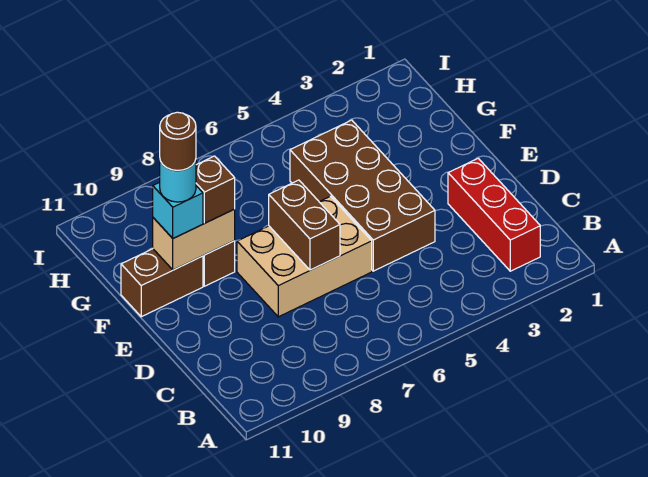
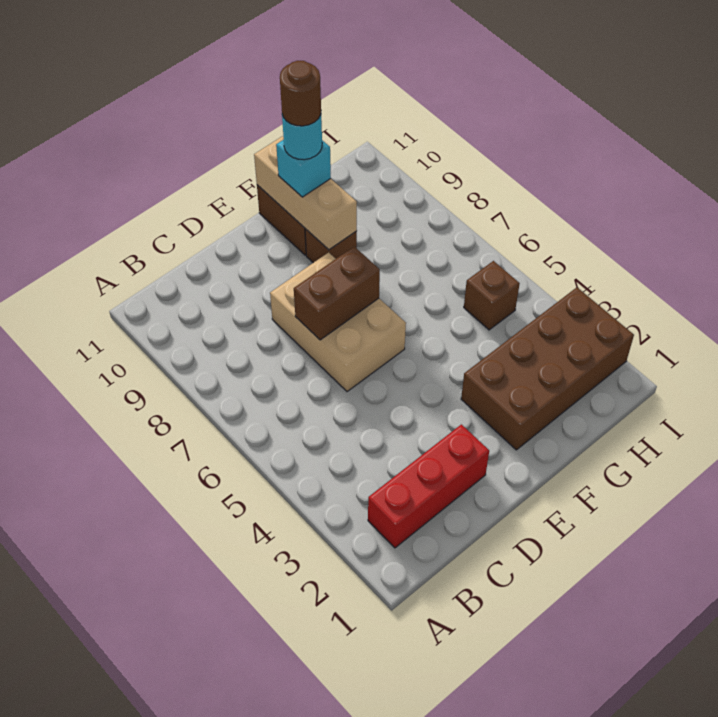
brown 2x4 brick [290,120,435,271] -> brown 2x4 brick moved to [461,287,634,450]
tan 1x2 brick [153,209,235,270] -> tan 1x3 brick [254,136,357,250]
brown 1x1 brick [196,156,235,223] -> brown 1x1 brick moved to [464,261,520,330]

